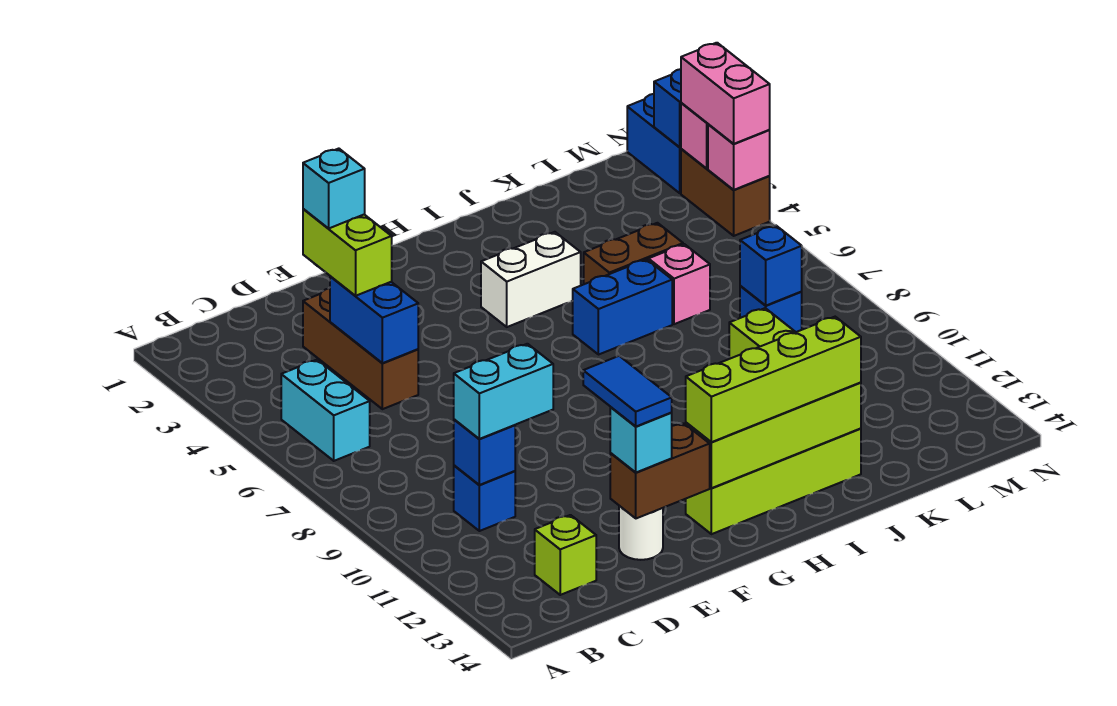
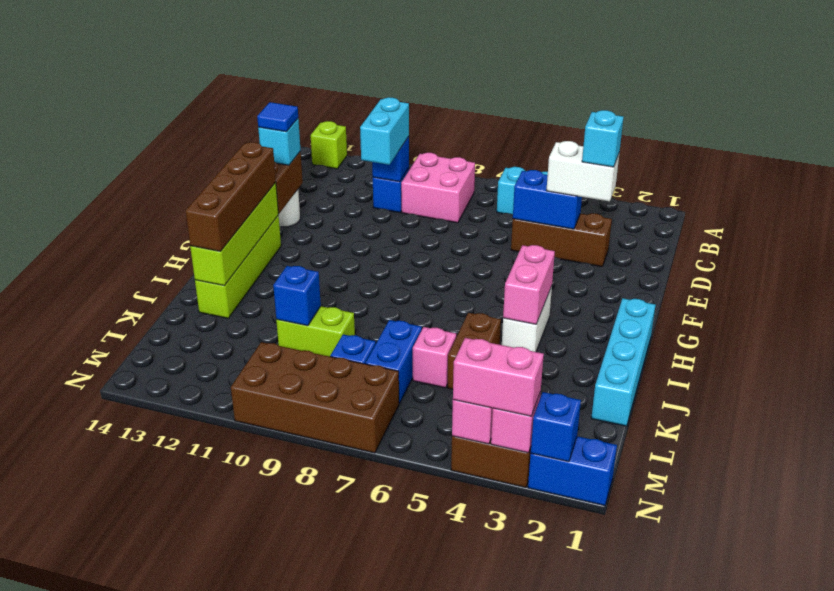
none -> pink 2x2 brick [401,153,475,223]
lime 1x1 brick [535,515,596,595] -> lime 1x1 brick moved to [311,121,347,169]
lime 1x2 brick [303,209,392,296] -> white 1x2 brick [546,141,619,202]
blue 1x2 tile [583,356,672,426] -> blue 1x1 tile [257,102,298,132]
lime 1x4 brick [686,317,861,442] -> brown 1x4 brick [186,142,276,251]
none -> cyan 1x4 brick [591,298,656,426]
none -> pink 1x2 brick [503,245,555,324]
blue 1x2 brick [573,259,672,355] -> blue 1x2 brick moved to [365,320,422,403]
blue 1x1 brick [740,226,802,306] -> blue 1x1 brick moved to [273,266,321,326]
none -> brown 2x4 brick [231,342,399,453]

